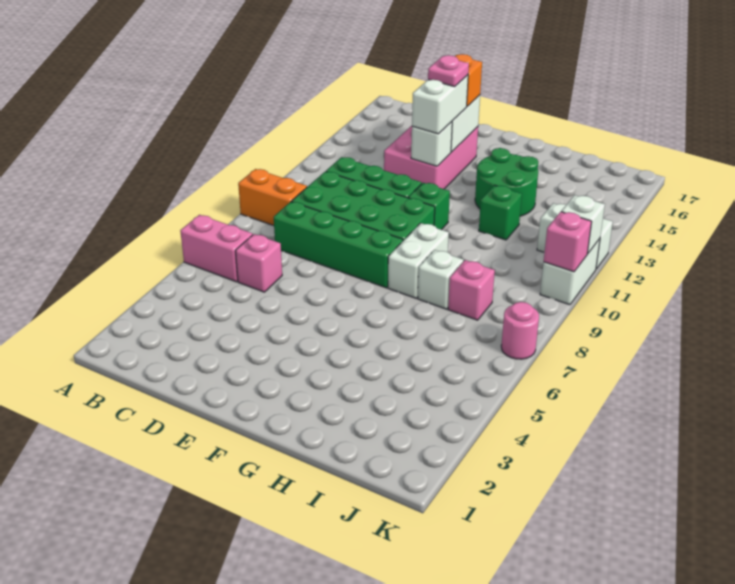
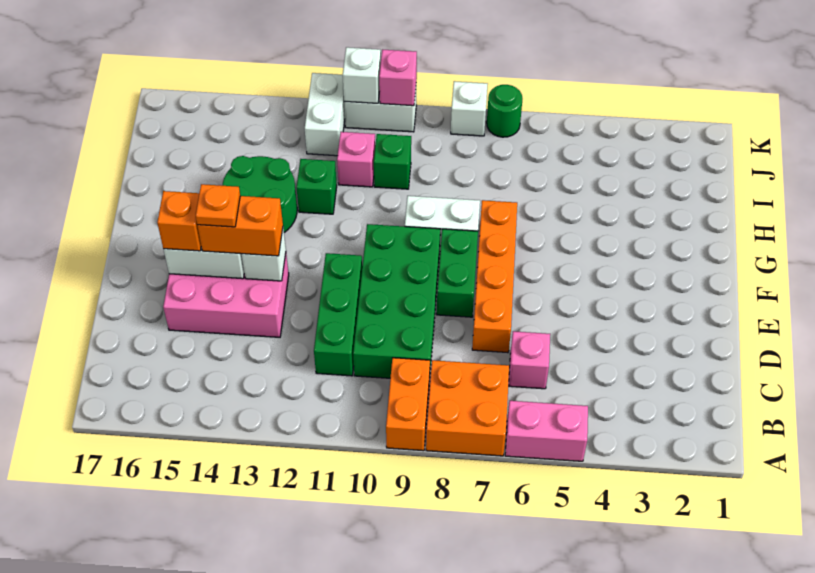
pink 1x2 brick [180,215,253,282] -> pink 1x2 brick turned to [505,401,588,461]
none -> orange 2x2 brick [426,360,509,456]
green 1x4 brick [274,202,403,288] -> green 1x2 brick [437,229,478,317]
none -> orange 1x4 brick [472,200,517,353]
white 1x2 brick [412,75,468,134] -> orange 1x2 brick [197,196,283,256]
pink 1x1 plate [428,55,469,87] -> orange 1x1 plate [196,184,240,227]
green 1x1 brick [408,183,450,230] -> green 1x1 brick moved to [374,134,411,189]
white 1x1 brick [418,250,463,309] -> white 1x1 brick moved to [451,81,488,136]
pink 1x1 brick [448,260,495,320] -> pink 1x1 brick moved to [337,132,375,187]
pink 1x1 round brick [501,302,539,359] -> green 1x1 round brick [487,85,522,137]

